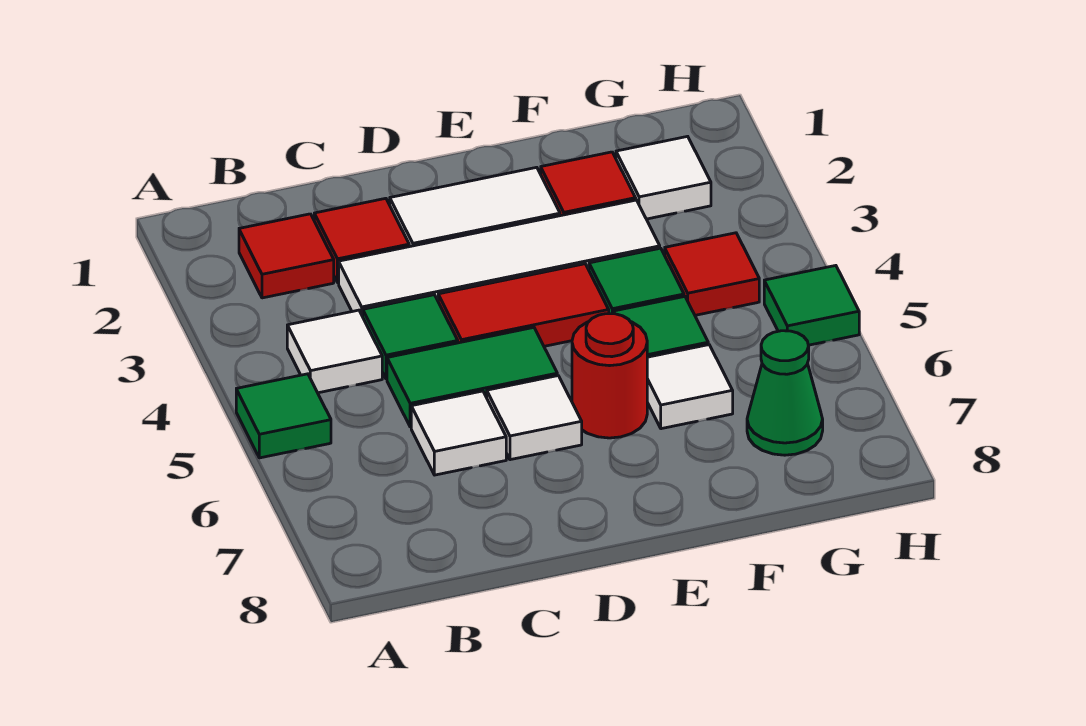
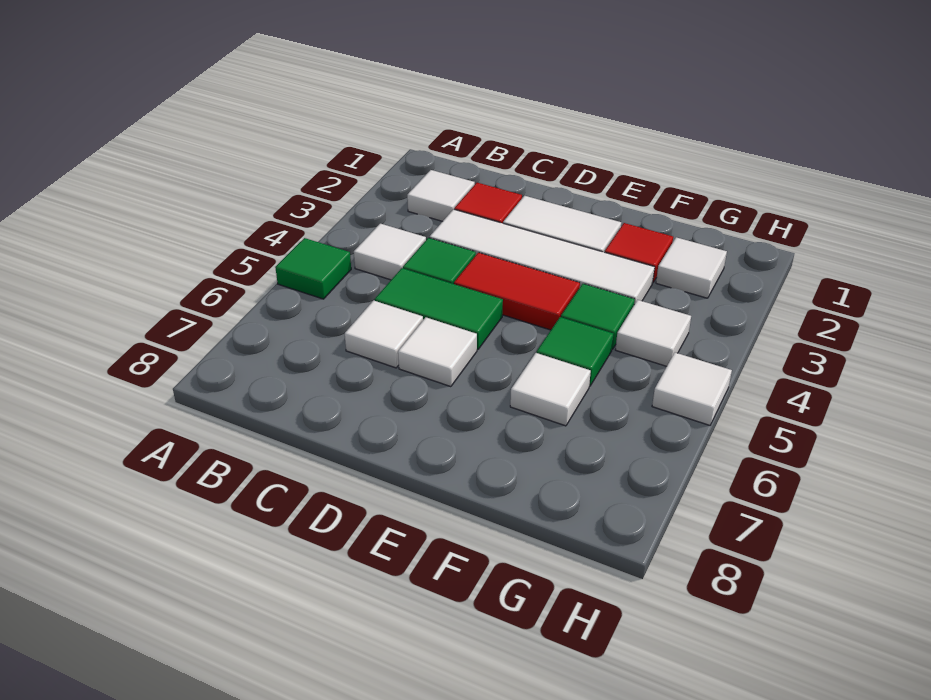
red 1x1 tile [239,214,334,298] -> white 1x1 tile [407,170,475,221]
red 1x1 round brick [572,314,647,438] -> none
red 1x1 tile [665,233,759,315] -> white 1x1 tile [615,300,691,366]
green 1x1 cone [747,331,823,455] -> none
green 1x1 tile [764,266,859,345] -> white 1x1 tile [652,353,732,425]

